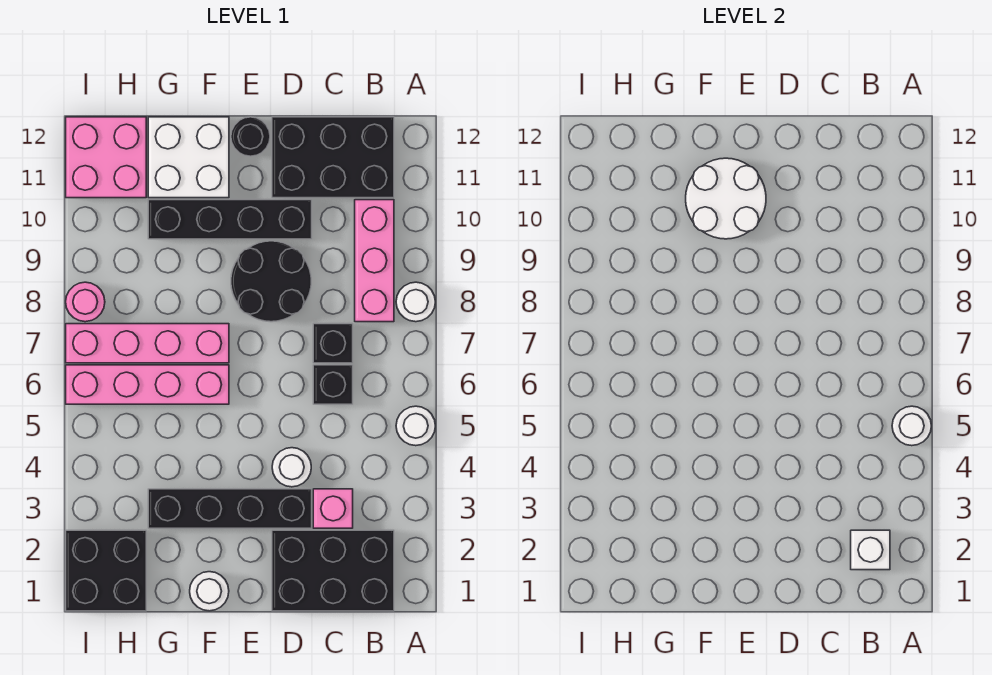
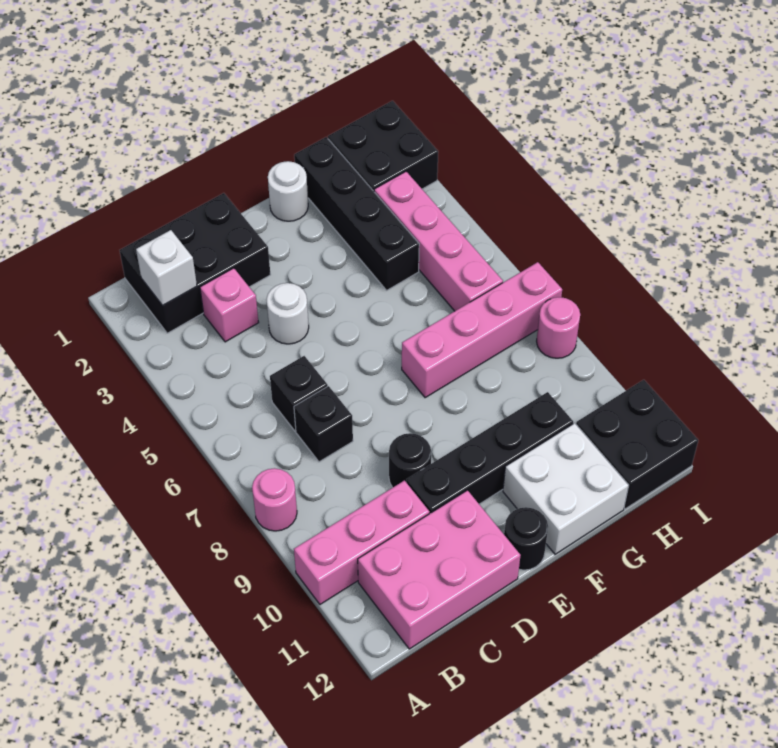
white 1x1 round brick [396,406,435,446] -> none
white 1x1 round brick [892,406,931,446] -> none
white 1x1 round brick [396,282,435,322] -> pink 1x1 round brick [252,468,297,531]
pink 1x3 brick [355,200,394,322] -> pink 1x3 brick turned to [294,481,429,604]
black 2x3 brick [272,117,394,198] -> pink 2x3 brick [358,490,521,649]
black 1x4 brick [148,489,312,528] -> black 1x4 brick turned to [294,137,419,290]
black 2x2 round brick [231,241,311,322] -> black 1x1 round brick [389,433,431,488]
white 2x2 round brick [686,158,766,239] -> none
pink 1x4 brick [66,365,229,404] -> pink 1x4 brick turned to [374,172,503,311]
pink 2x2 brick [66,117,146,198] -> black 2x2 brick [576,380,698,509]

